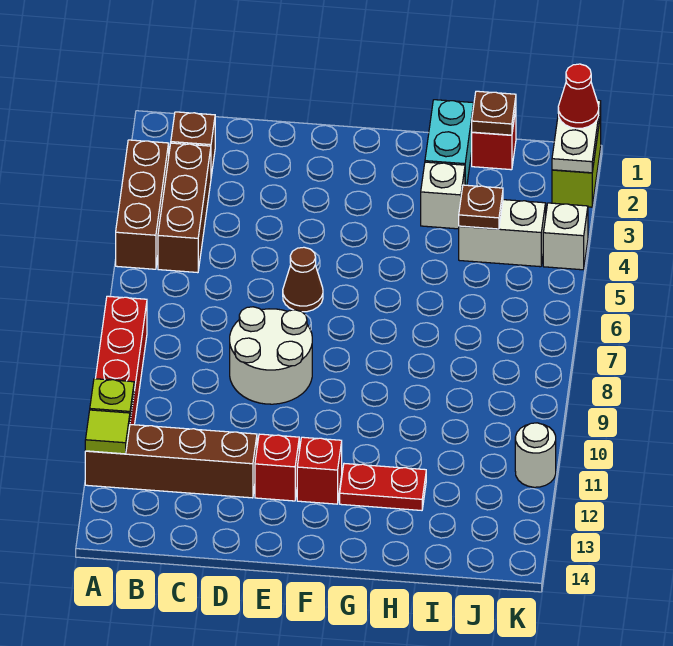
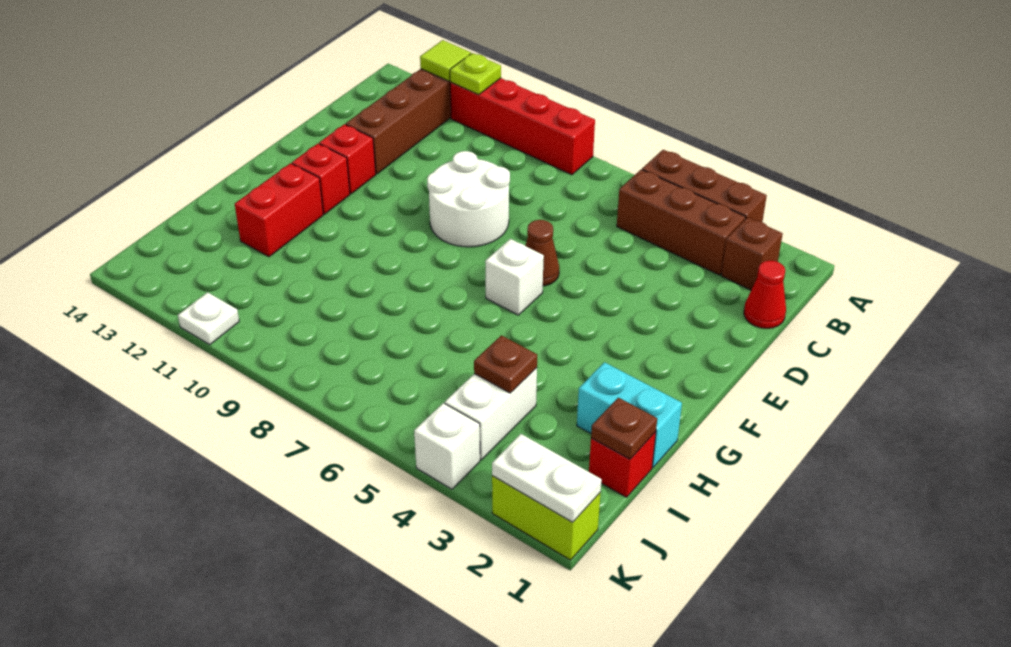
red 1x2 plate [340,464,426,510] -> red 1x2 brick [235,163,323,257]
white 1x1 brick [421,162,465,229] -> white 1x1 brick moved to [485,239,544,315]
red 1x1 cone [558,64,599,129] -> red 1x1 cone moved to [744,261,786,328]
white 1x1 round brick [515,423,556,487] -> white 1x1 plate [178,292,239,345]

